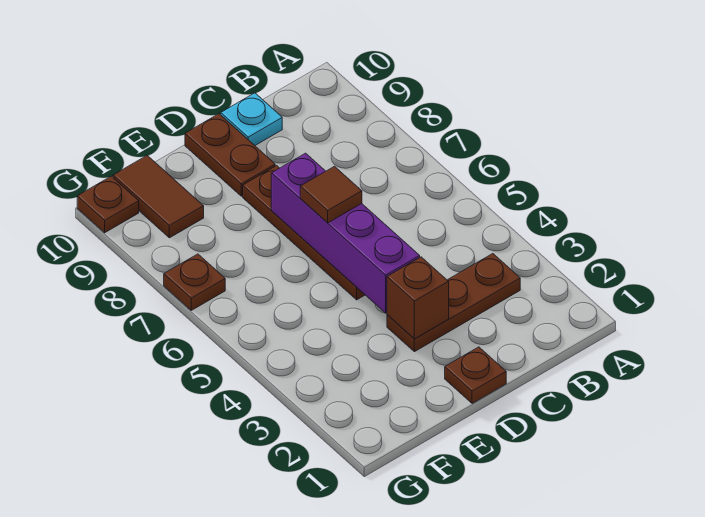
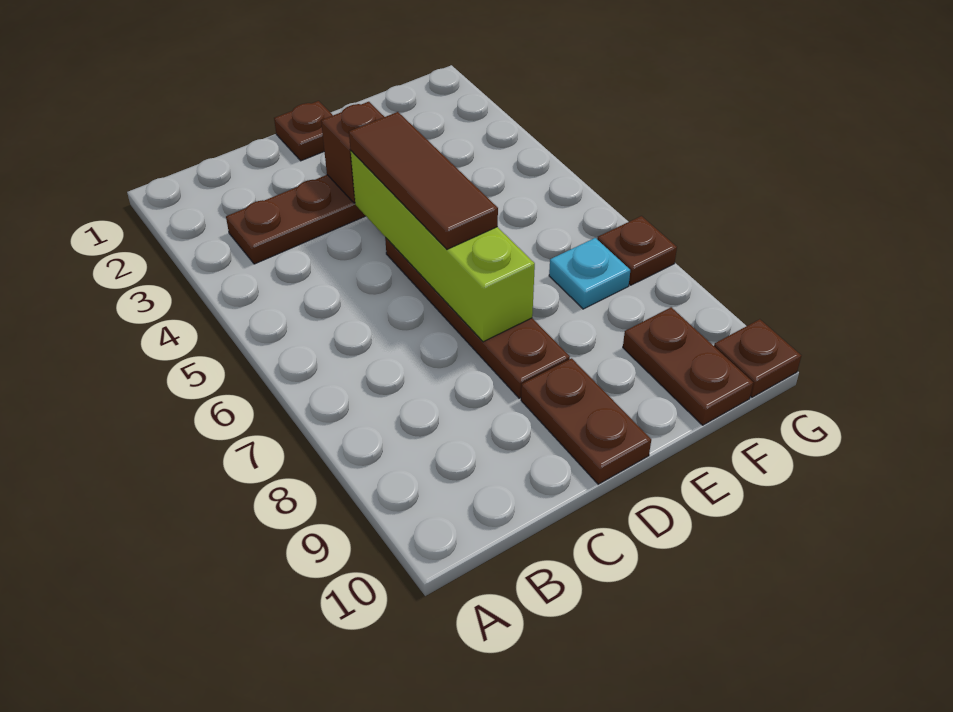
cyan 1x1 plate [221,93,282,145] -> cyan 1x1 plate moved to [549,238,630,309]
purple 1x4 brick [271,153,420,313] -> lime 1x4 brick [351,151,535,342]
brown 1x1 tile [300,166,362,223] -> brown 1x3 tile [349,112,498,249]
brown 1x2 tile [113,155,204,238] -> brown 1x2 plate [623,307,753,425]

